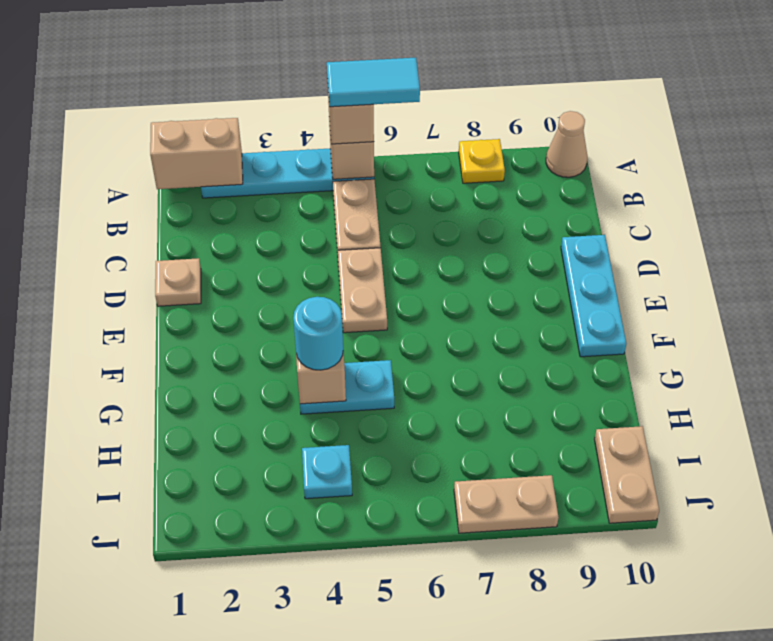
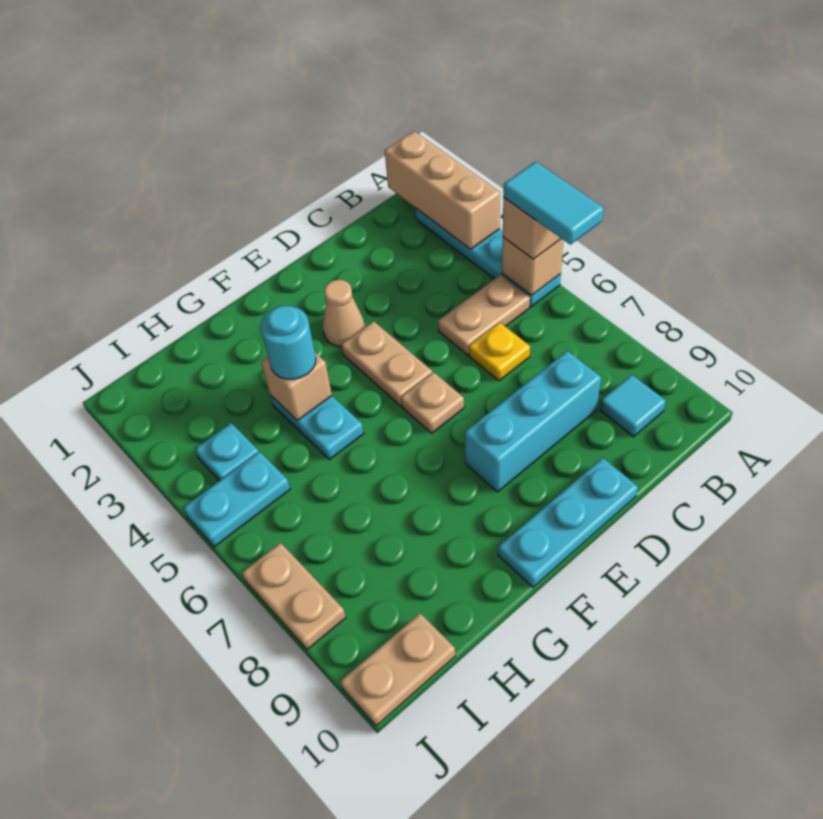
tan 1x2 brick [150,118,243,189] -> tan 1x3 brick [385,131,500,249]
yellow 1x1 plate [459,139,505,183] -> yellow 1x1 plate moved to [469,322,530,381]
tan 1x1 cone [546,111,587,177] -> tan 1x1 cone moved to [323,280,365,347]
none -> cyan 1x1 tile [600,375,666,437]
none -> cyan 1x3 brick [465,351,601,492]
tan 1x1 plate [155,258,201,306] -> tan 1x1 plate moved to [401,372,464,433]
tan 1x2 plate [338,248,387,333] -> tan 1x2 plate turned to [341,321,432,406]
none -> cyan 1x2 plate [183,452,290,547]

